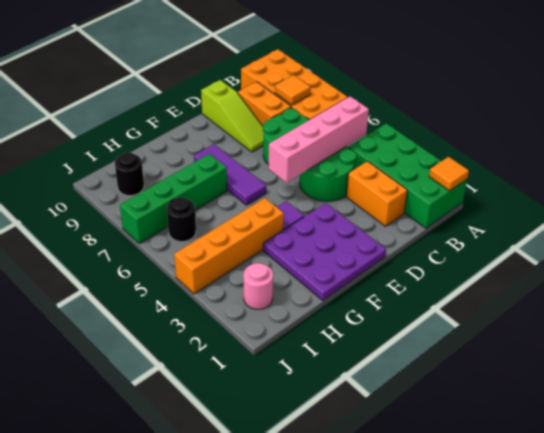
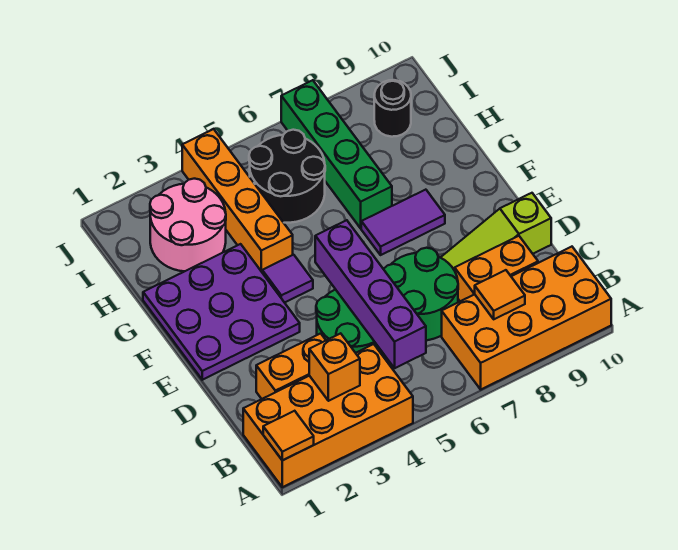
green 2x4 brick [349,123,467,228] -> orange 2x4 brick [243,344,413,487]
none -> orange 1x1 brick [309,333,360,401]
pink 1x4 brick [268,96,369,183] -> purple 1x4 brick [315,220,426,368]
purple 1x3 tile [194,144,266,205] -> purple 1x2 tile [361,190,445,255]
pink 1x1 round brick [244,263,273,309] -> pink 2x2 round brick [150,179,226,271]
black 1x1 round brick [167,197,196,242] -> black 2x2 round brick [249,130,325,223]

